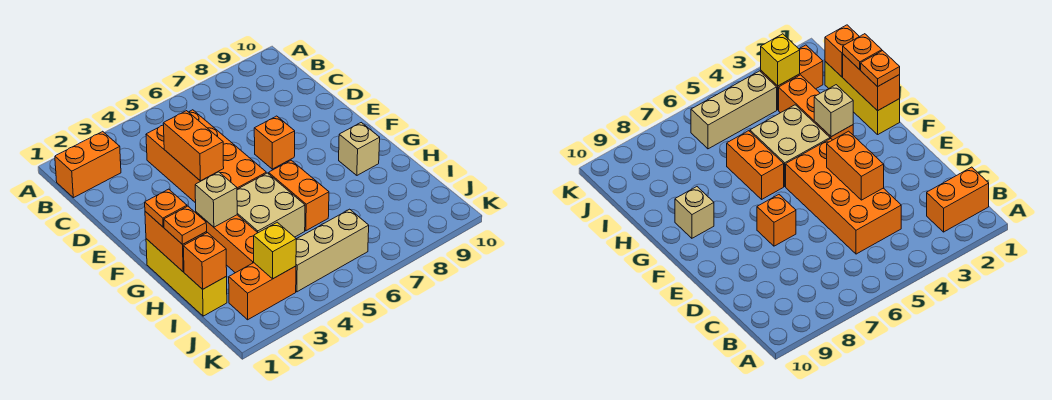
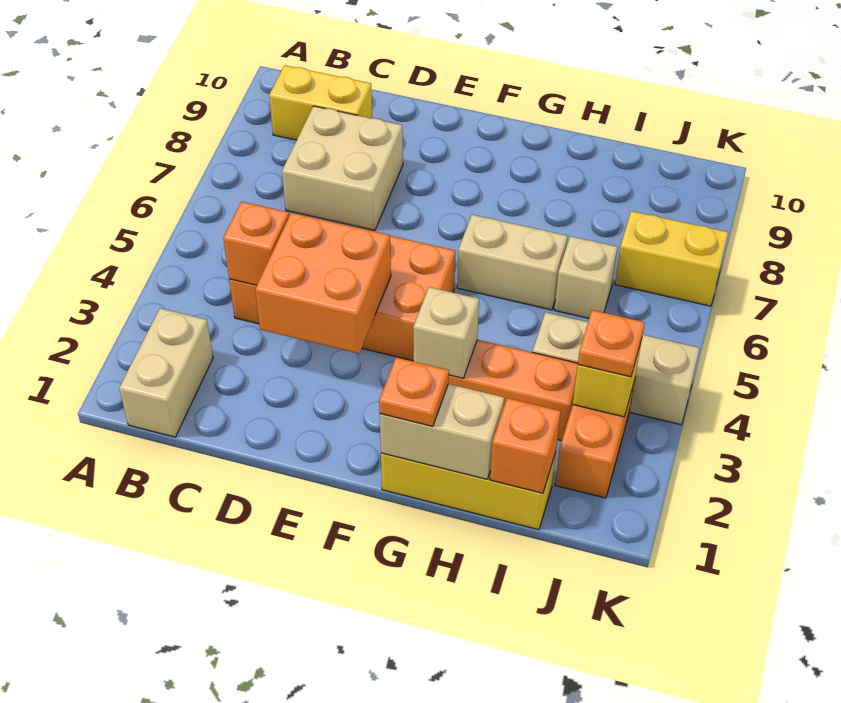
orange 1x2 brick [55,131,121,198] -> tan 1x2 brick [119,308,213,437]
none -> yellow 1x2 brick [269,65,372,140]
orange 1x2 brick [163,111,224,181] -> orange 2x2 brick [255,213,391,353]
orange 1x1 brick [254,116,295,169] -> orange 1x1 brick moved to [223,202,289,285]
orange 1x2 brick [145,211,207,272] -> tan 1x2 brick [380,384,504,479]
tan 2x2 brick [237,173,305,237] -> tan 2x2 brick moved to [282,106,403,230]
orange 1x2 brick [269,160,329,231] -> tan 1x2 brick [457,215,567,310]
tan 1x1 brick [339,123,380,175] -> tan 1x1 brick moved to [555,236,617,318]
orange 1x1 plate [164,206,207,245] -> orange 1x1 plate moved to [578,310,645,377]
tan 1x3 brick [296,209,369,292] -> tan 1x3 brick turned to [532,312,699,425]
none -> yellow 1x2 brick [615,211,728,306]

